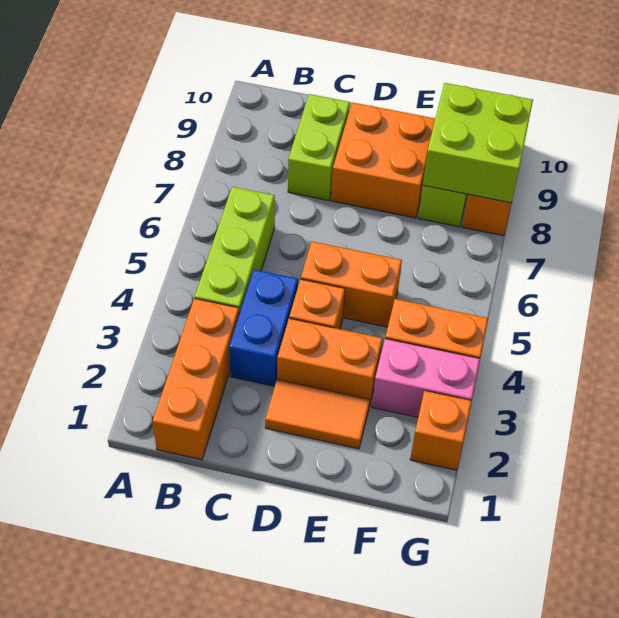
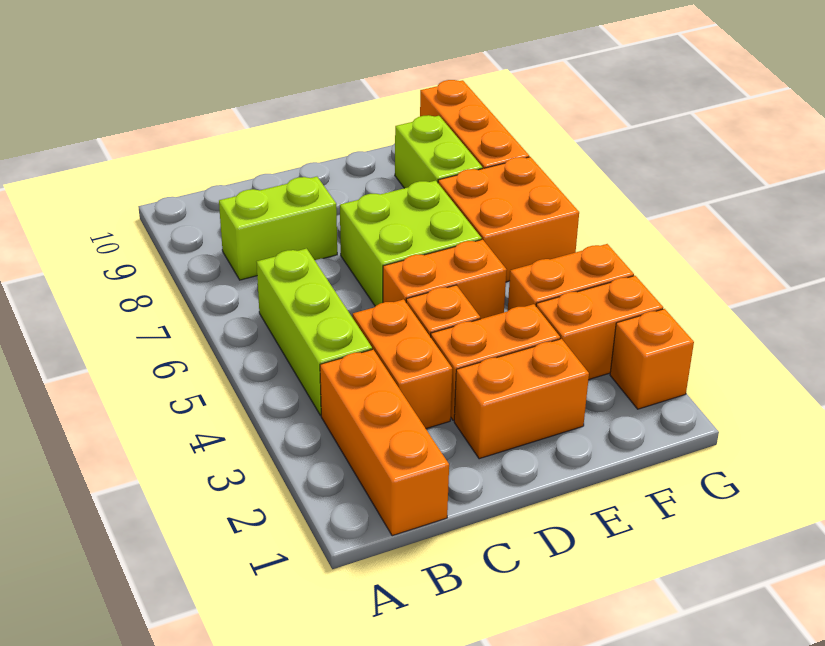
blue 1x2 brick [229,270,298,386] -> orange 1x2 brick [352,299,452,429]
lime 1x2 brick [288,94,350,201] -> lime 1x2 brick turned to [219,177,337,280]
orange 1x2 tile [265,380,370,449] -> orange 1x2 brick [454,339,589,459]
orange 2x2 brick [331,102,435,218] -> orange 2x2 brick moved to [438,157,579,282]
pink 1x2 brick [372,339,480,417] -> orange 1x2 brick [536,276,663,379]
lime 2x2 brick [423,83,533,203] -> lime 2x2 brick moved to [340,181,482,306]

